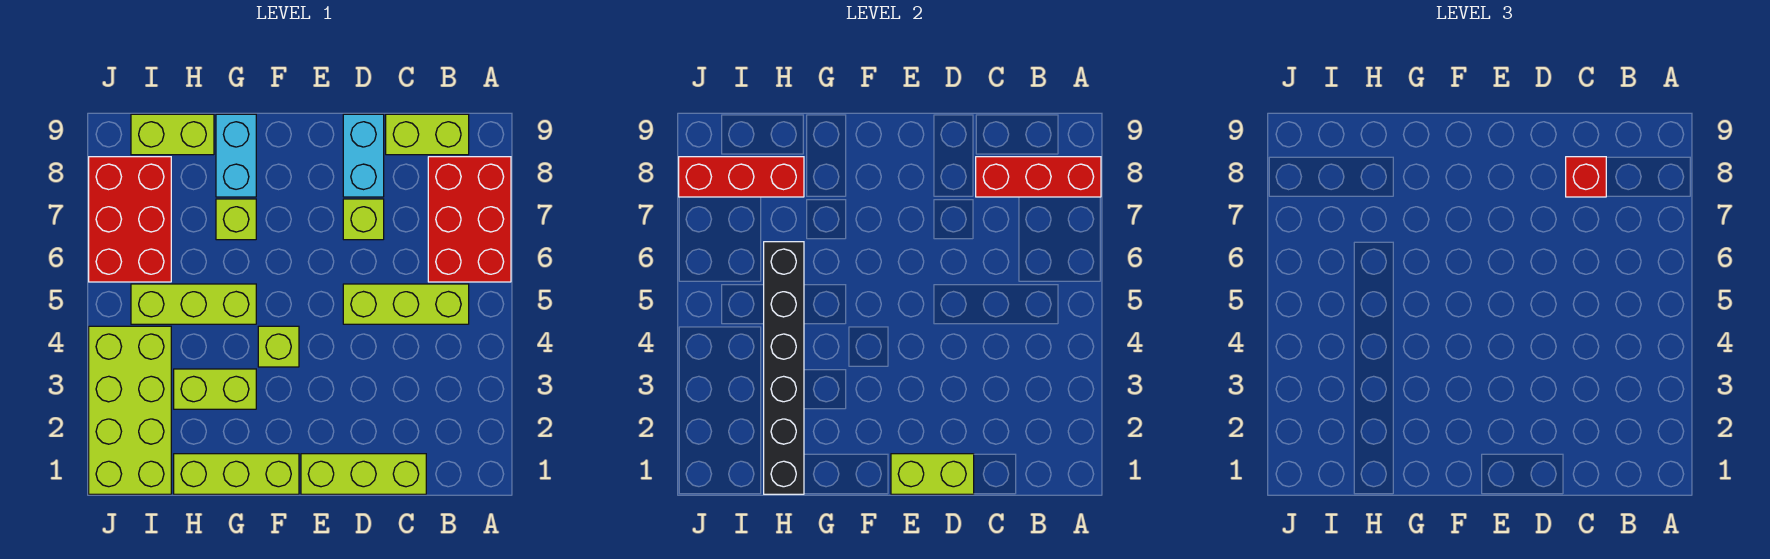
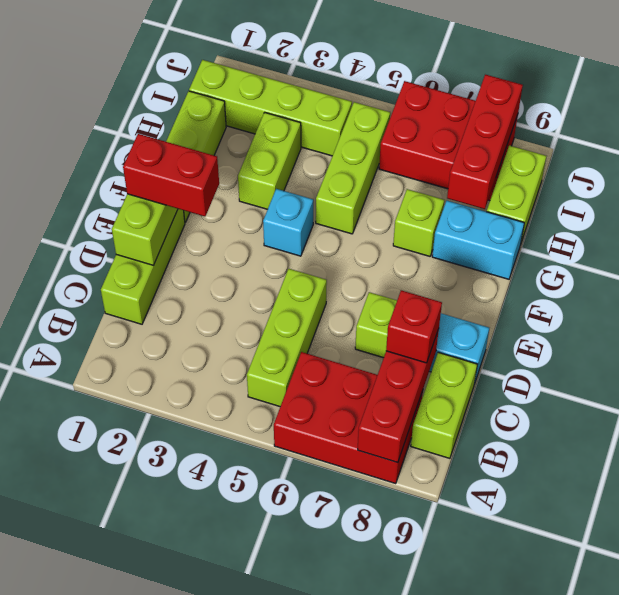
none -> red 1x2 brick [123,134,219,217]
lime 1x1 brick [258,326,299,367] -> cyan 1x1 brick [263,189,313,256]
black 1x6 brick [764,242,804,494] -> none
lime 2x4 brick [89,326,171,494] -> lime 1x4 brick [189,60,352,156]

